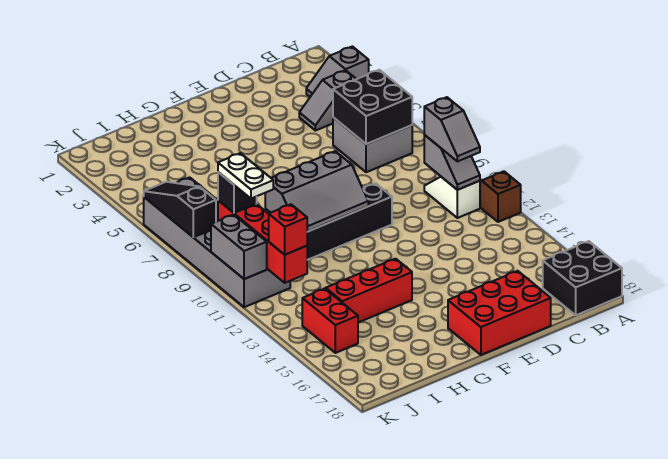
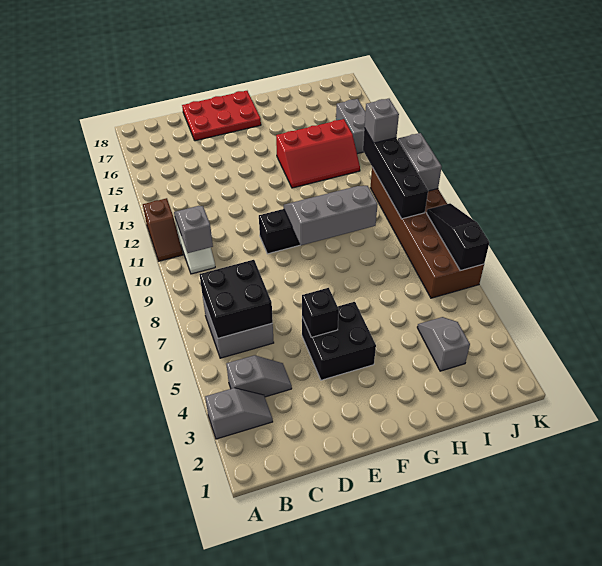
black 2x2 brick [543,241,622,315] -> black 2x2 brick moved to [302,302,376,380]
grey 1x2 slope [424,97,480,161] -> grey 1x2 slope moved to [417,317,470,371]
red 2x3 brick [448,271,551,355] -> red 2x3 plate [182,91,261,141]
grey 2x6 brick [144,177,290,307] -> brown 2x6 brick [371,167,484,298]
red 1x4 brick [218,200,307,283] -> black 1x4 brick [363,128,428,219]
black 1x1 brick [218,172,257,213] -> black 1x1 brick moved to [302,288,339,337]
white 1x2 plate [218,153,273,199] -> none
red 1x1 brick [269,204,307,255] -> grey 1x1 brick [364,99,399,143]
red 1x2 brick [302,289,358,353] -> grey 1x2 brick [336,99,365,154]
black 1x3 slope [144,182,216,237] -> black 1x3 slope turned to [427,203,489,271]

